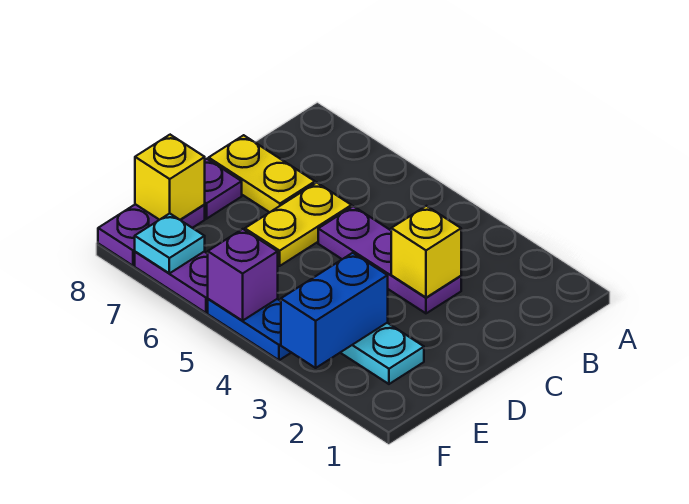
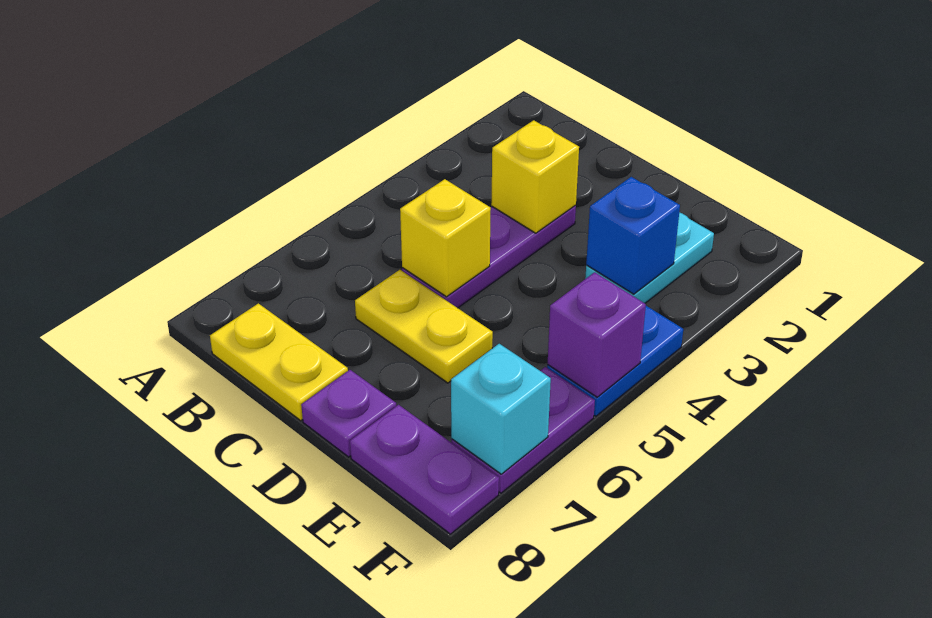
yellow 1x2 plate [209,135,315,212] -> yellow 1x2 plate turned to [210,303,348,421]
blue 1x2 brick [281,253,388,368] -> blue 1x1 brick [586,177,680,294]
yellow 1x1 brick [135,135,205,220] -> yellow 1x1 brick moved to [400,179,491,297]
cyan 1x1 plate [135,213,205,273] -> cyan 1x1 brick [451,344,551,474]

